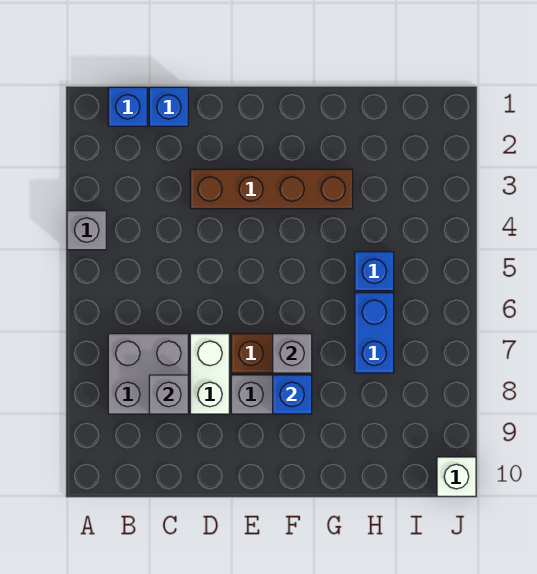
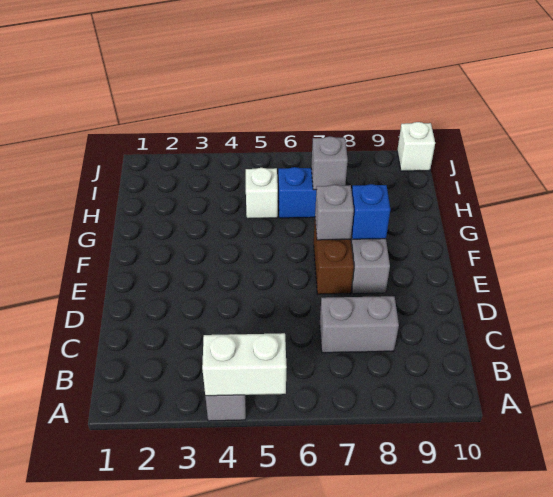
blue 1x1 brick [108,87,147,126] -> none
grey 2x2 brick [108,334,188,414] -> grey 1x2 brick [320,296,399,353]
blue 1x1 brick [149,87,188,126] -> none
grey 1x1 brick [149,375,188,414] -> grey 1x1 brick moved to [311,136,348,190]
brown 1x4 brick [190,169,353,209] -> none
white 1x2 brick [190,334,229,414] -> white 1x2 brick moved to [202,333,287,396]
blue 1x1 brick [355,252,394,291] -> white 1x1 brick [246,168,278,219]

